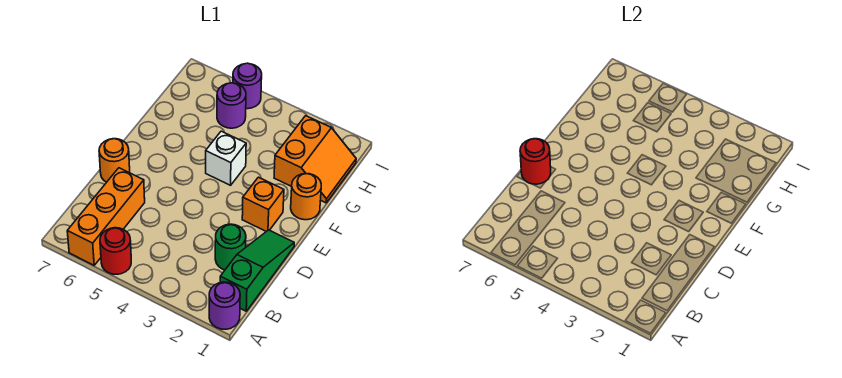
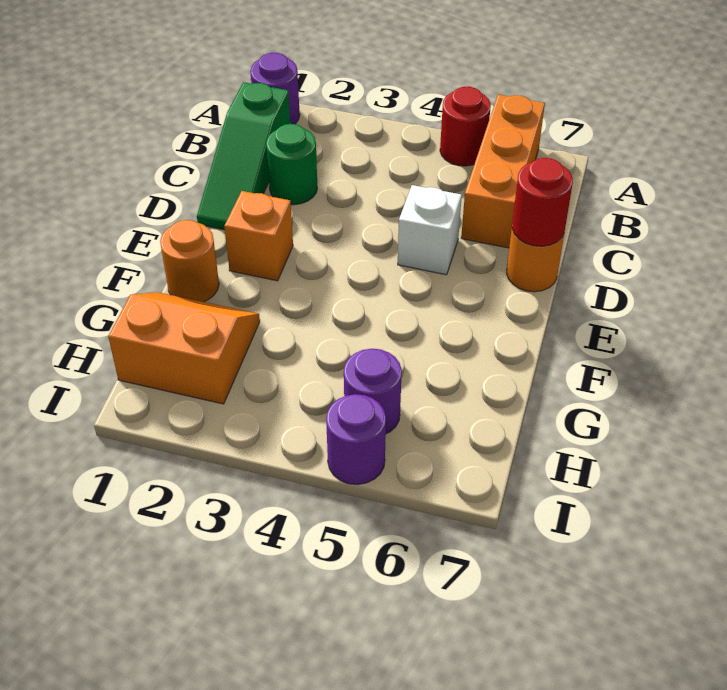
white 1x1 brick [206,131,246,185] -> white 1x1 brick moved to [398,185,462,275]
orange 2x2 slope [274,116,356,203] -> orange 2x2 slope turned to [108,292,260,404]

